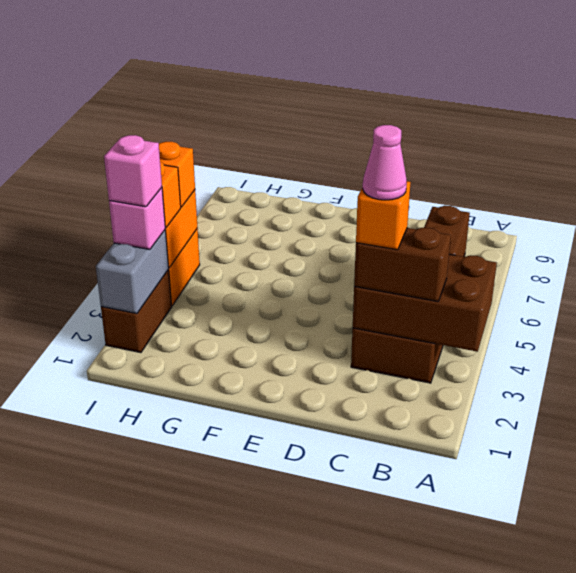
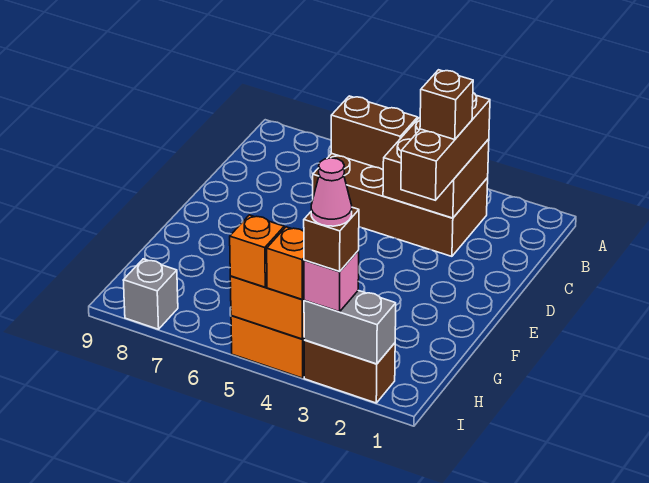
brown 2x3 brick [353,254,497,352] -> brown 2x2 brick [383,118,489,218]
brown 1x2 brick [354,228,451,301] -> brown 1x3 brick [401,93,490,200]
orange 1x1 brick [356,181,410,250] -> brown 1x1 brick [420,70,473,139]
pink 1x1 cone [363,125,407,200] -> pink 1x1 cone moved to [311,158,352,226]
pink 1x1 brick [104,135,162,207] -> brown 1x1 brick [304,207,359,272]
none -> grey 1x1 brick [123,259,178,329]

